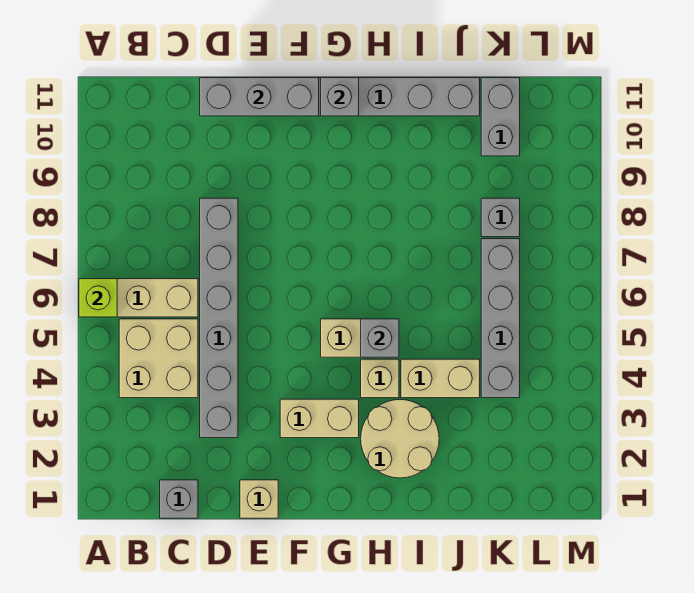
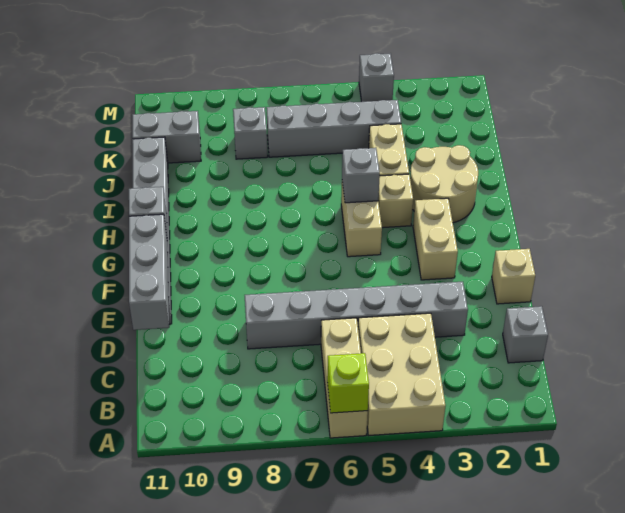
tan 2x2 brick [119,319,198,398] -> tan 2x3 brick [358,313,445,435]
none -> grey 1x1 brick [359,53,394,102]

